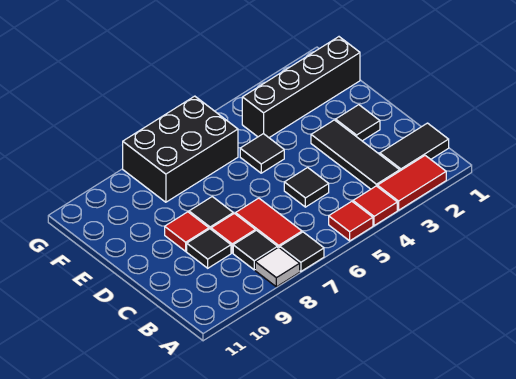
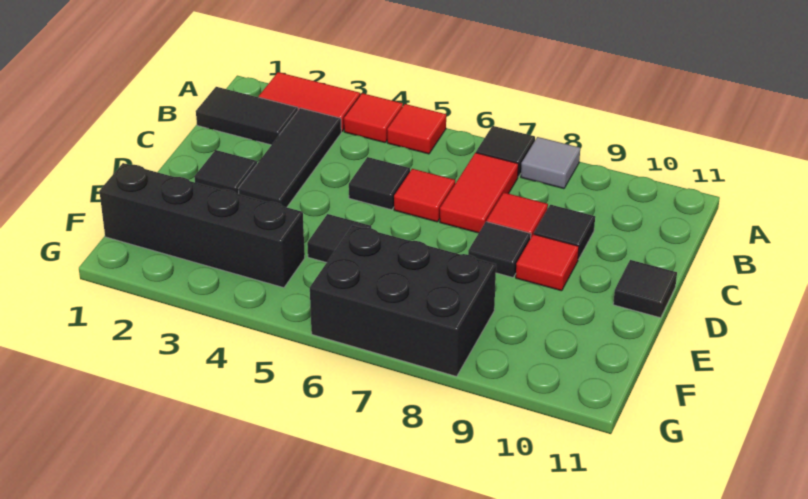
white 1x1 tile [255,247,300,287] -> grey 1x1 tile [521,137,580,189]
black 1x1 tile [233,230,278,270] -> black 1x1 tile moved to [613,260,677,318]
none -> red 1x1 tile [394,169,455,222]

